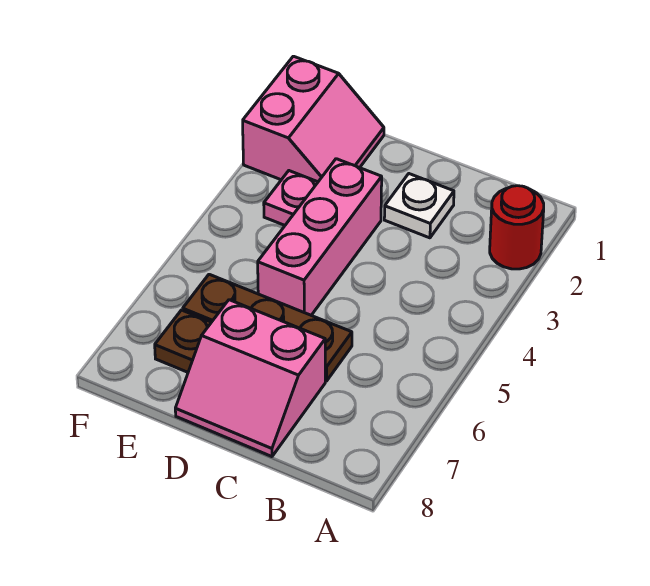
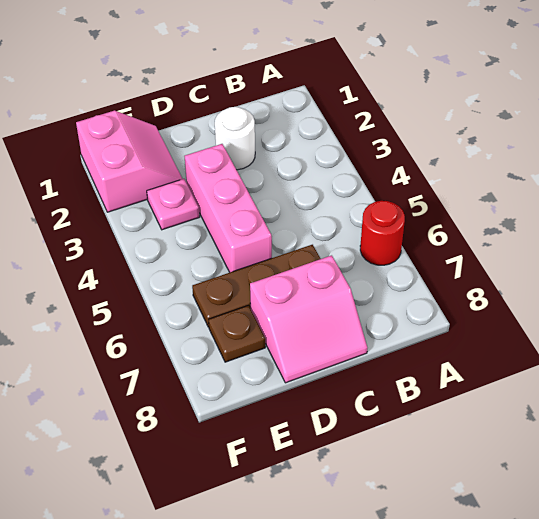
red 1x1 round brick [490,186,544,269] -> red 1x1 round brick moved to [360,201,405,265]
white 1x1 plate [384,174,454,238] -> white 1x1 round brick [215,107,255,170]

